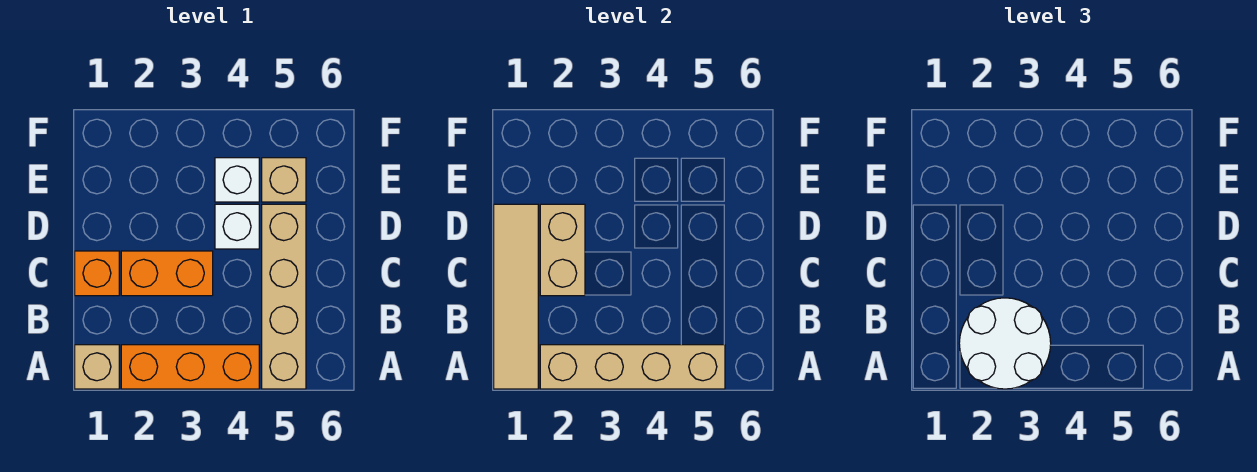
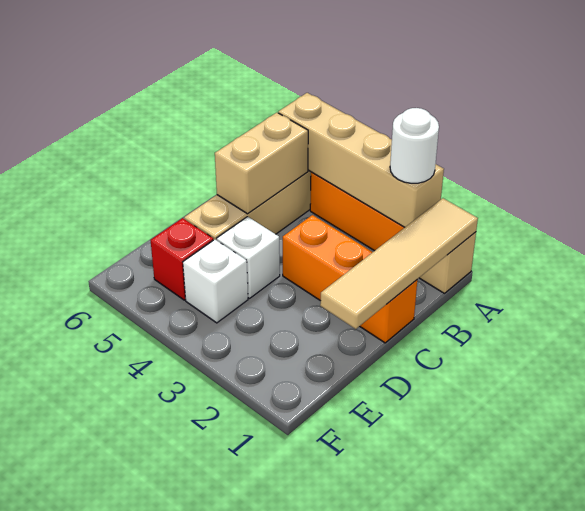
white 2x2 round brick [959,298,1051,389] -> white 1x1 round brick [390,108,439,183]
tan 1x2 brick [540,204,585,296] -> tan 1x2 brick moved to [215,113,308,214]
tan 1x1 brick [262,158,306,202] -> red 1x1 brick [151,218,213,300]

